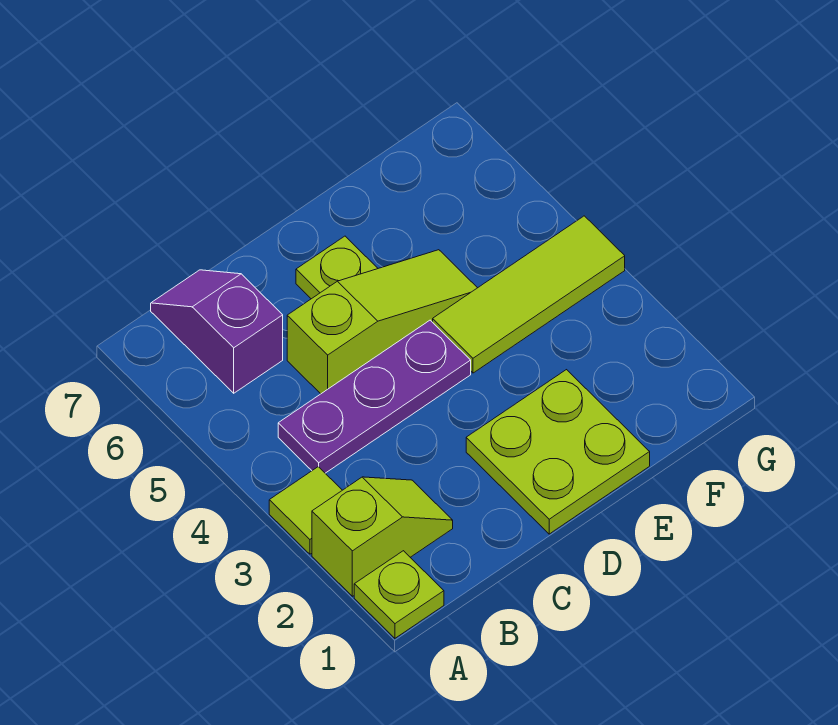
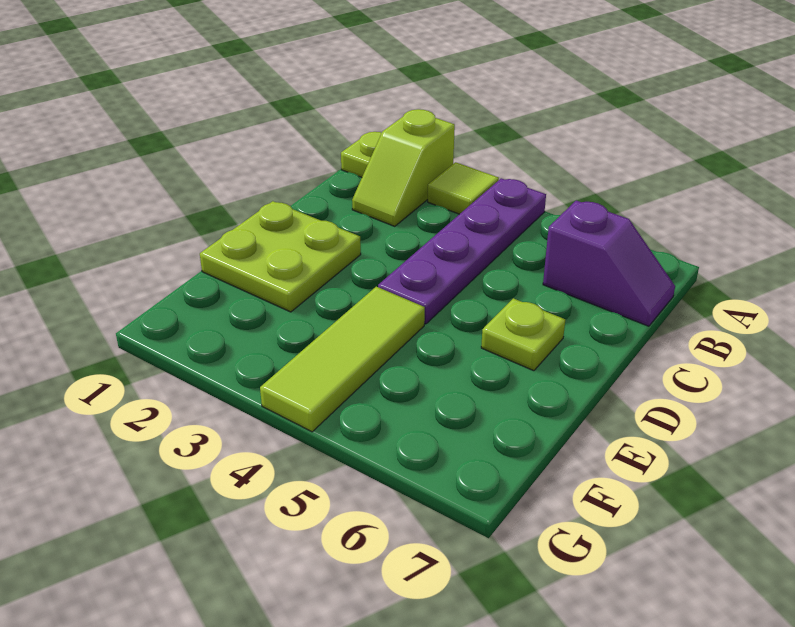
purple 1x3 plate [278,320,471,473] -> purple 1x4 plate [378,178,546,324]
lime 1x3 slope [287,250,477,394] -> none

